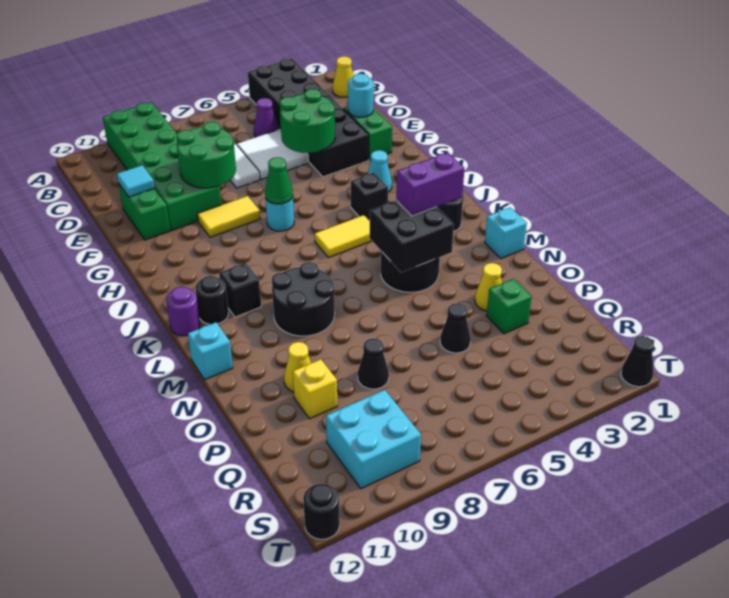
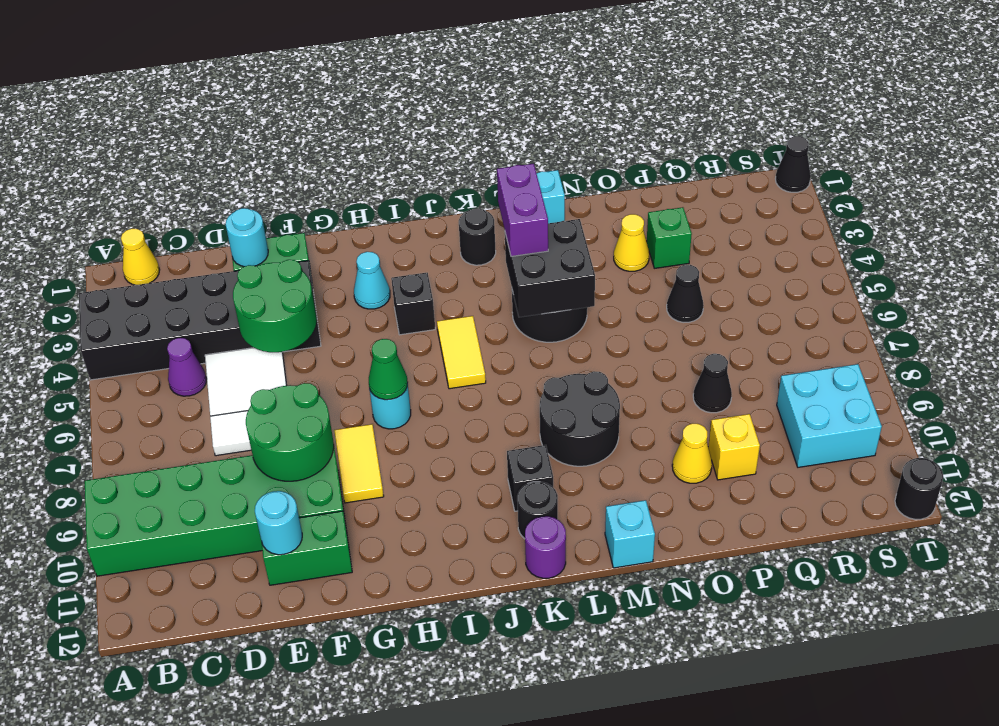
cyan 1x1 tile [117,165,155,197] -> cyan 1x1 round brick [255,491,302,555]

